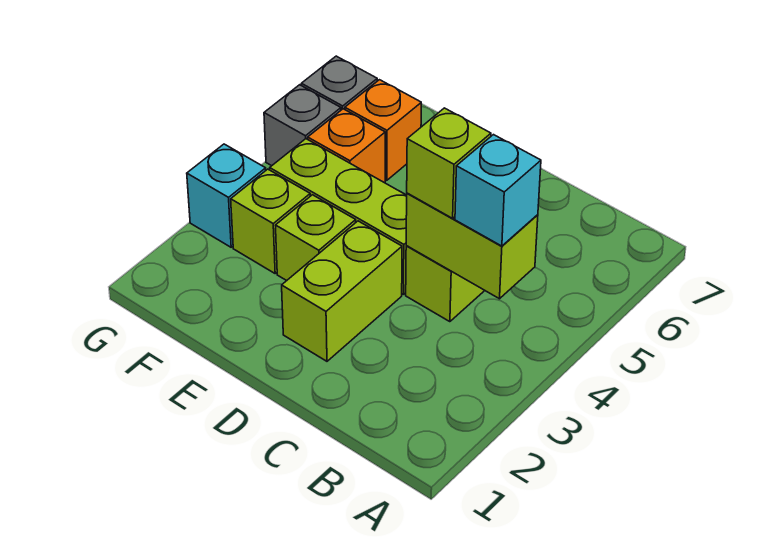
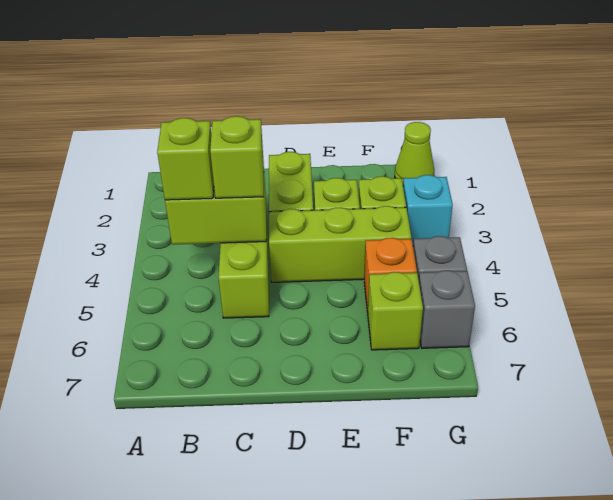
cyan 1x1 brick [455,135,541,246] -> lime 1x1 brick [157,118,214,200]
orange 1x1 brick [345,80,421,180] -> lime 1x1 brick [368,272,423,350]
none -> lime 1x1 cone [395,122,434,183]

